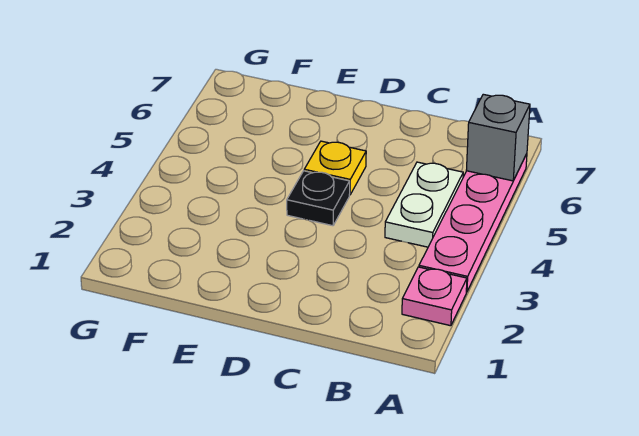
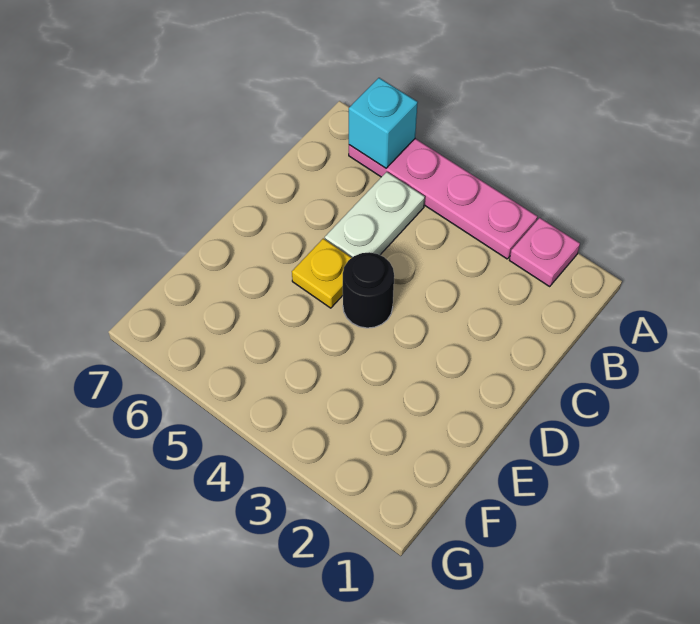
grey 1x1 brick [466,94,530,181] -> cyan 1x1 brick [349,78,418,168]
white 1x2 plate [385,162,463,247] -> white 1x2 plate turned to [325,172,425,258]
black 1x1 plate [287,171,350,226] -> black 1x1 round brick [343,252,394,328]

